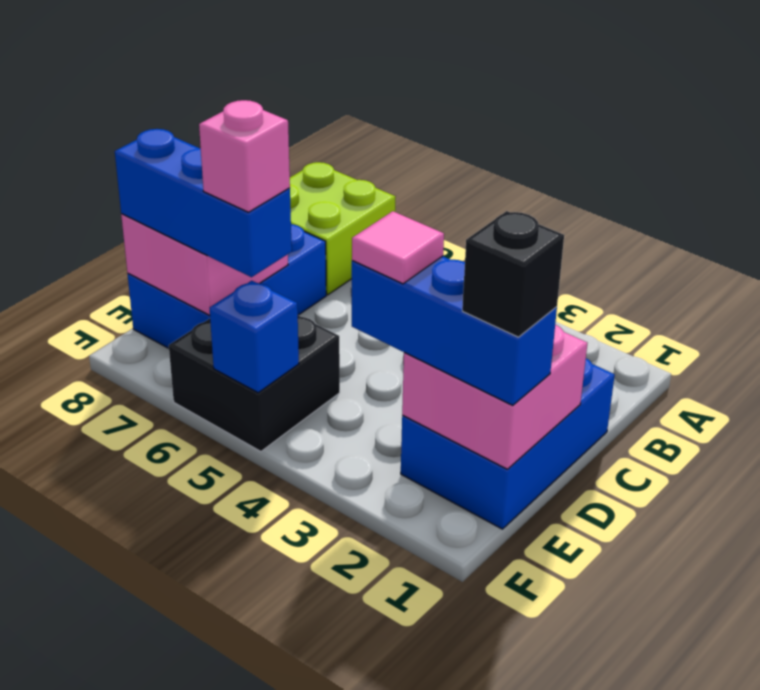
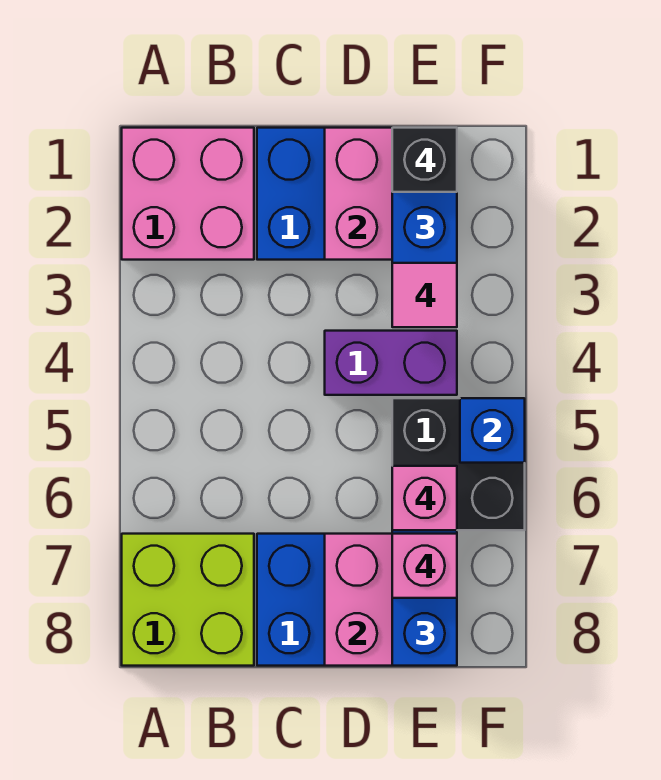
none -> pink 2x2 brick [122,128,254,260]
none -> purple 1x2 brick [325,331,457,395]
none -> pink 1x1 brick [392,534,457,598]

